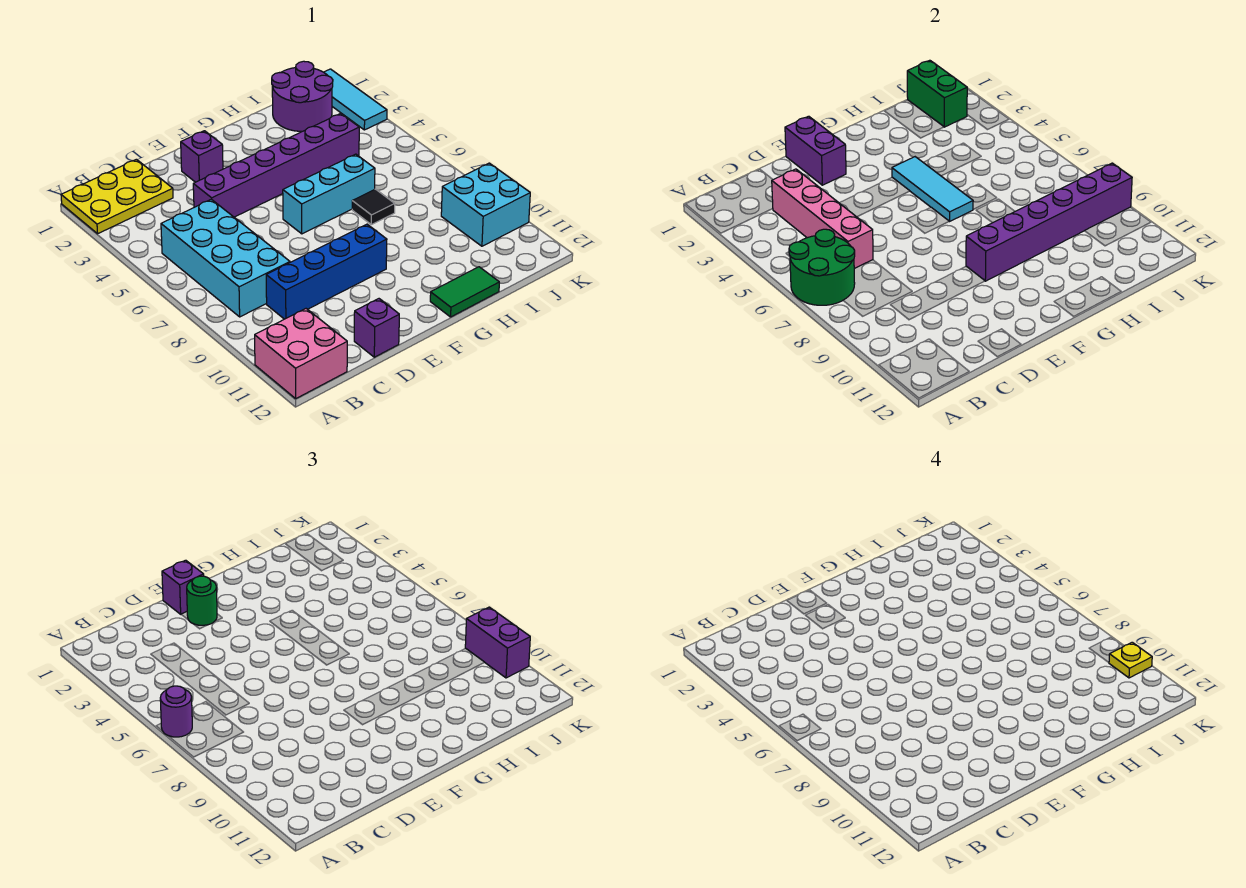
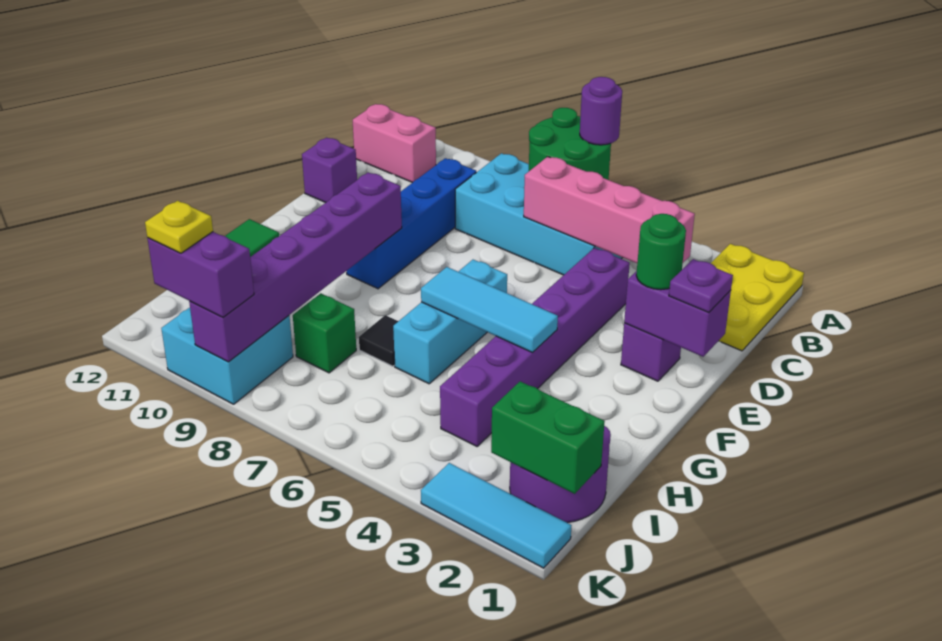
pink 2x2 brick [255,309,347,398] -> pink 1x2 brick [353,104,436,183]
purple 1x1 brick [162,560,204,614] -> purple 1x1 plate [669,259,733,313]
none -> green 1x1 brick [293,293,356,373]

